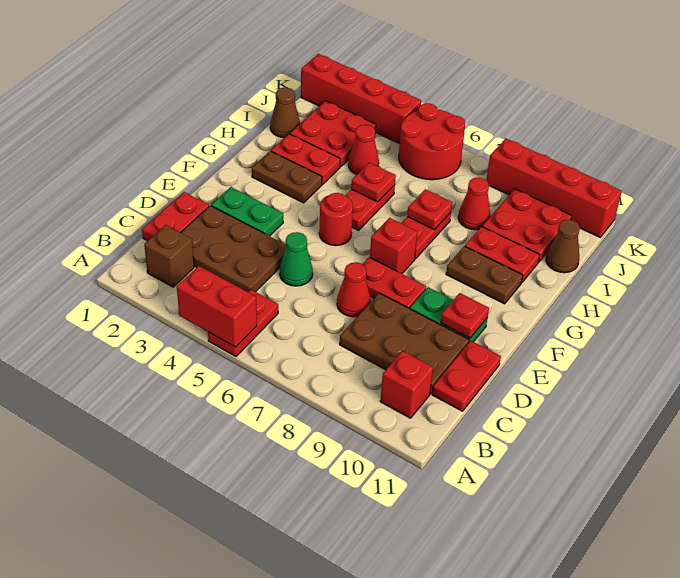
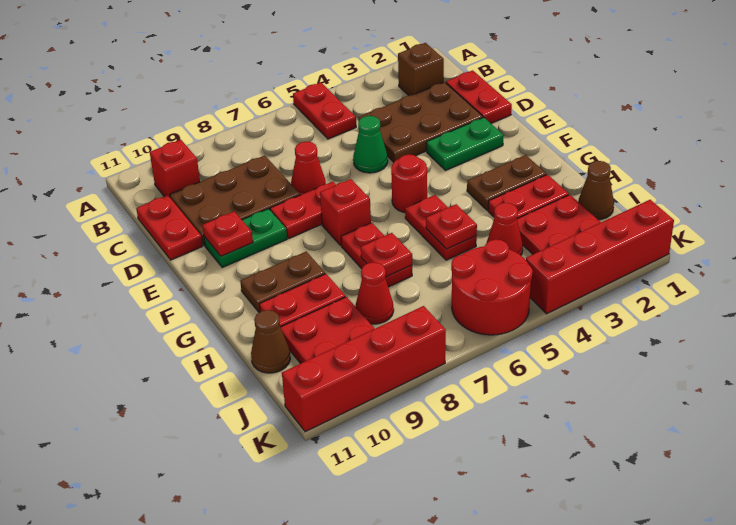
red 1x2 brick [177,266,257,347] -> none

